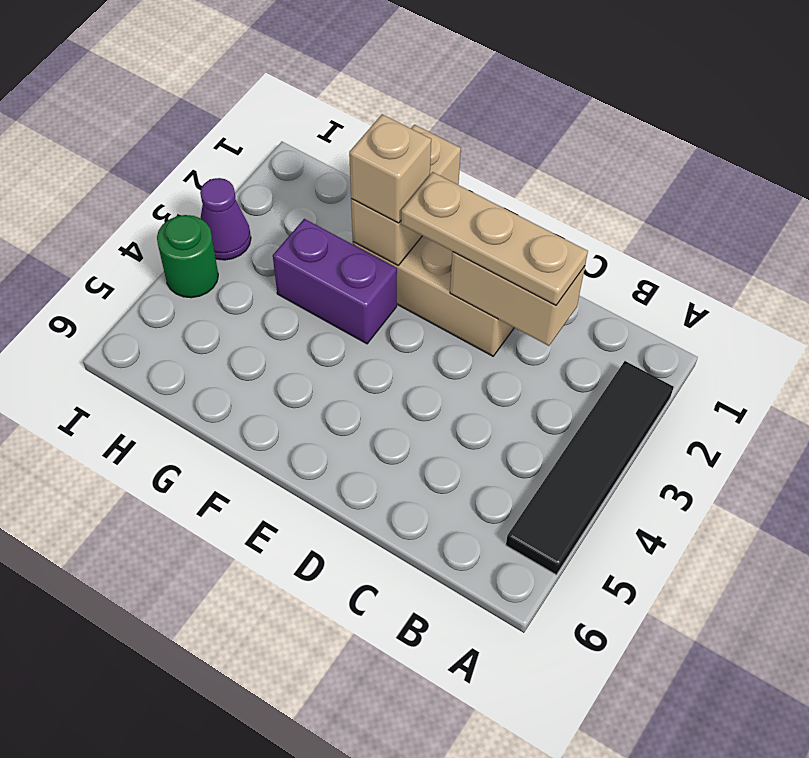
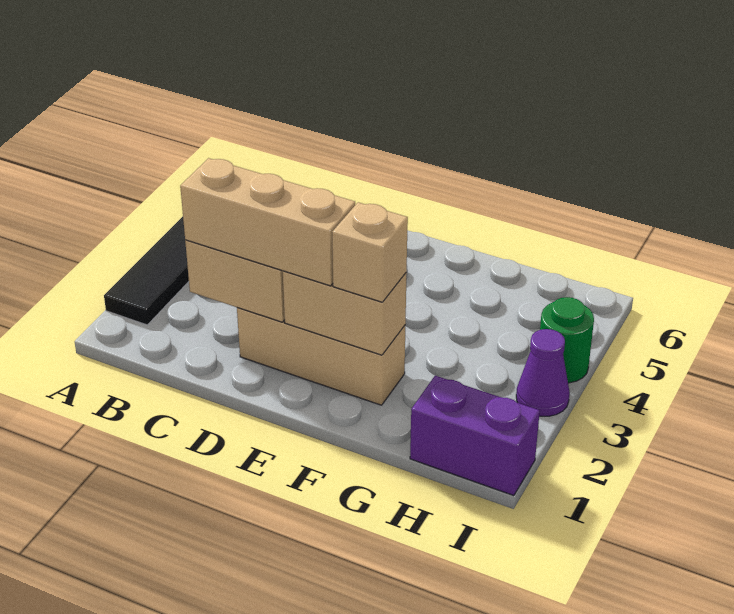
tan 1x3 plate [401,172,588,305] -> tan 1x3 brick [180,158,355,286]
tan 1x2 brick [351,125,461,265] -> tan 1x2 brick turned to [283,271,407,355]
purple 1x2 brick [273,219,397,344] -> purple 1x2 brick moved to [410,376,540,496]

